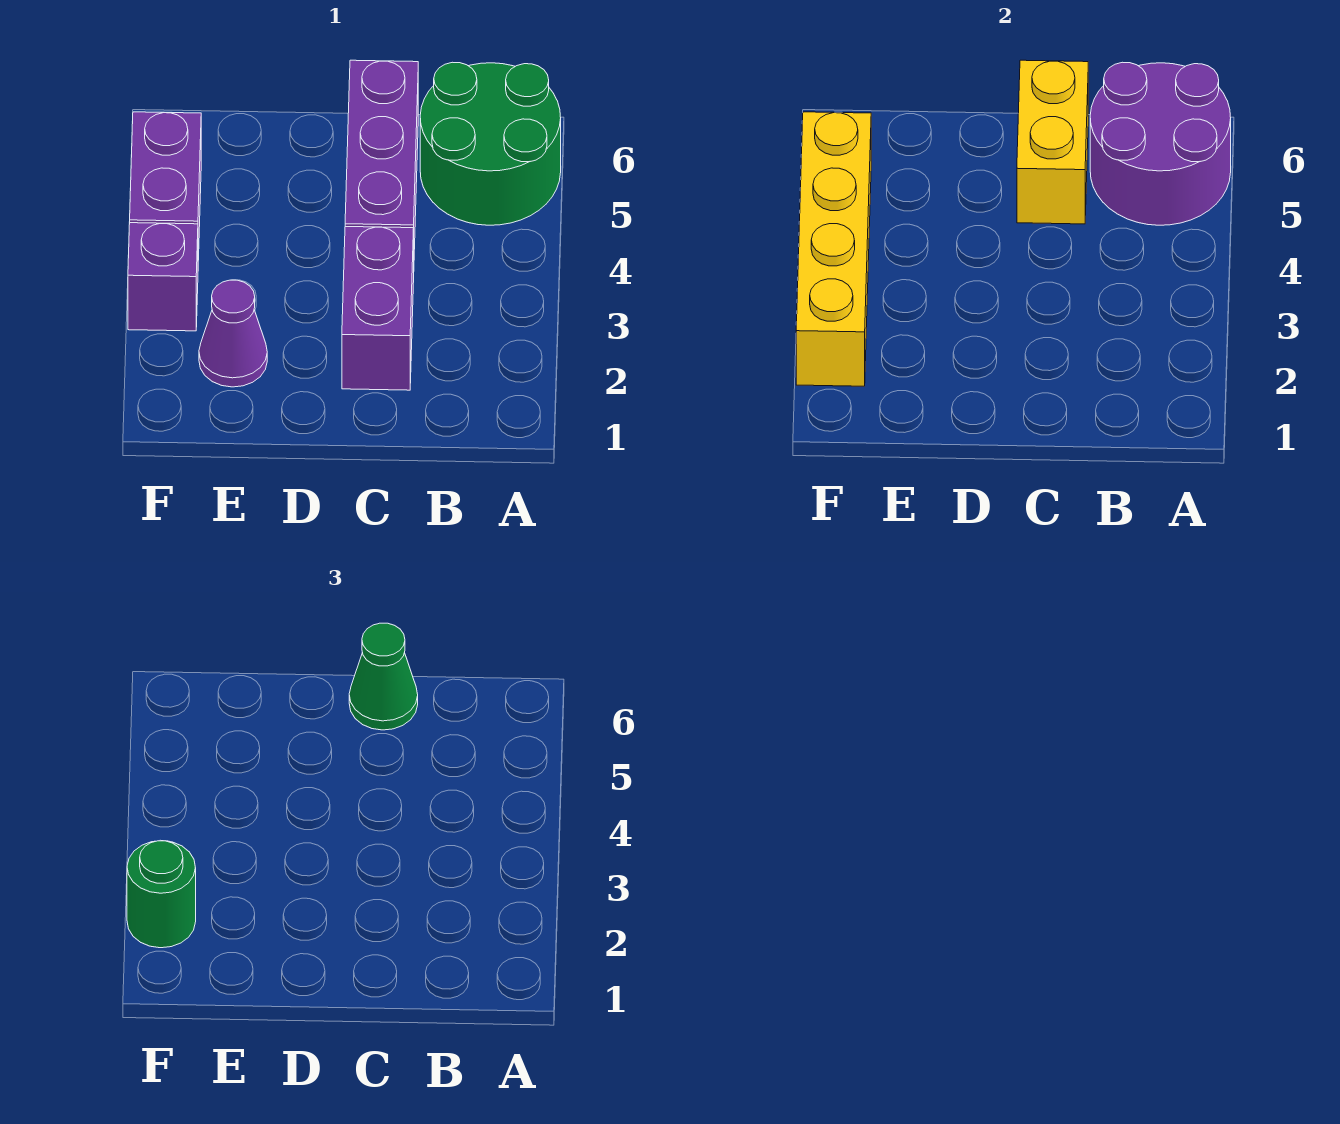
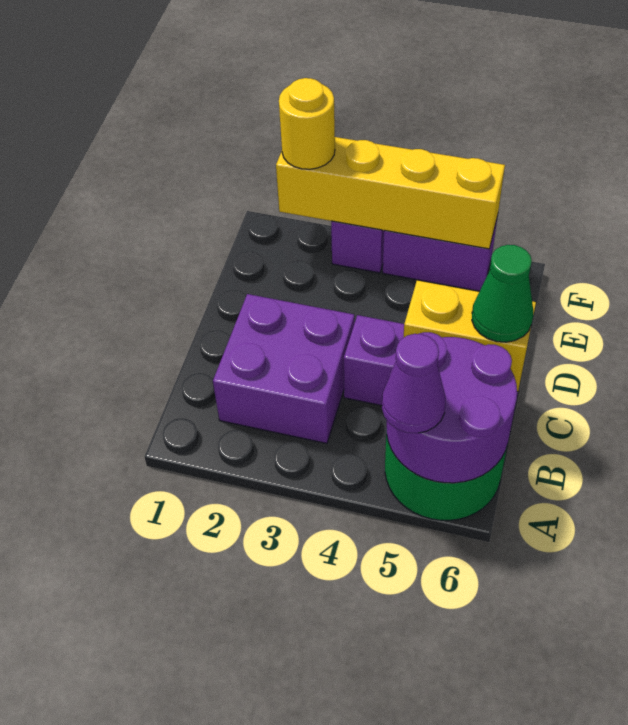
purple 1x2 brick [342,227,414,390] -> purple 2x2 brick [213,294,354,443]
purple 1x1 cone [199,280,267,387] -> purple 1x1 cone moved to [382,334,446,433]
green 1x1 round brick [127,841,196,948] -> yellow 1x1 round brick [279,78,335,169]

